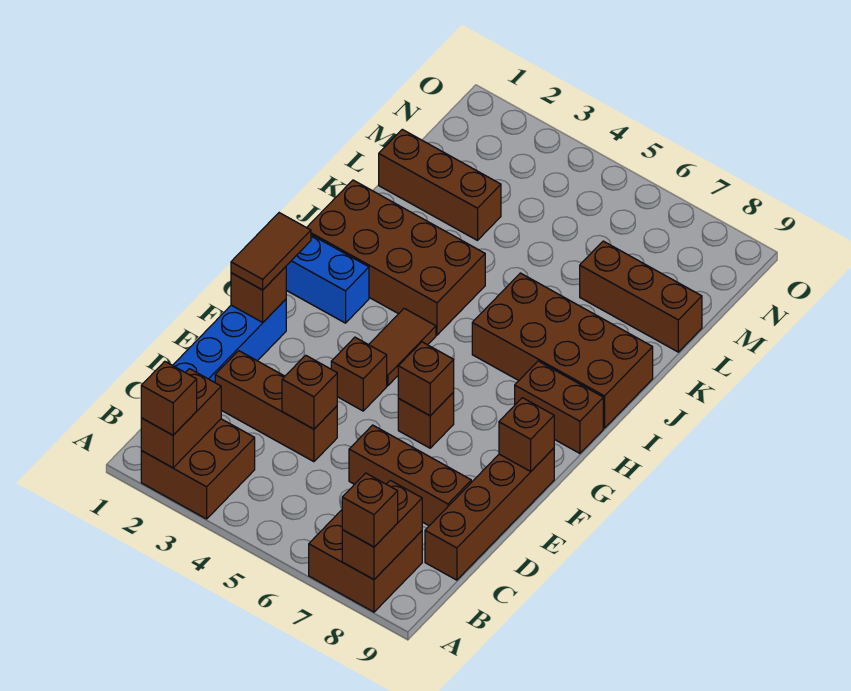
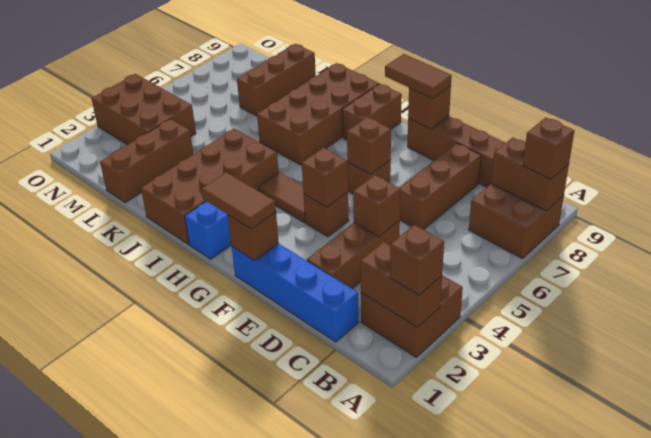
none -> brown 1x1 brick [302,148,348,207]
none -> brown 1x2 tile [385,54,452,98]
none -> brown 2x3 brick [92,74,196,145]

